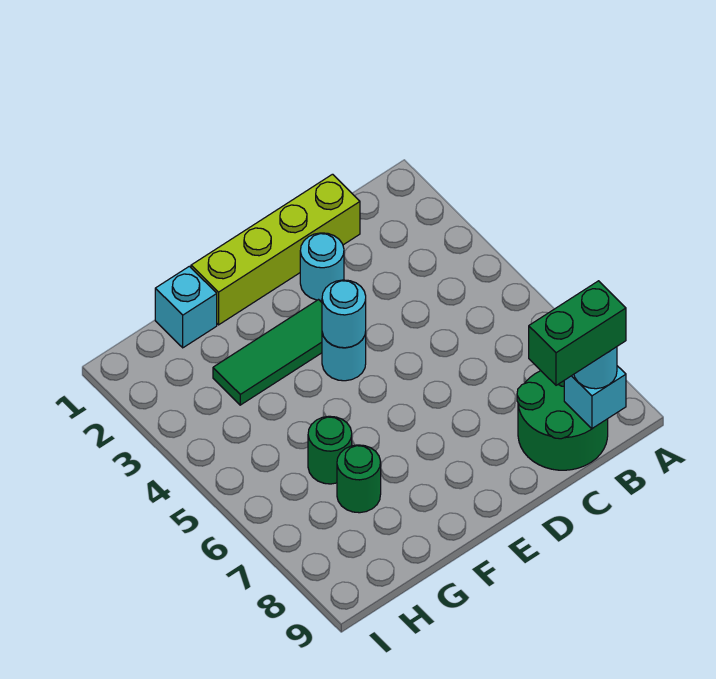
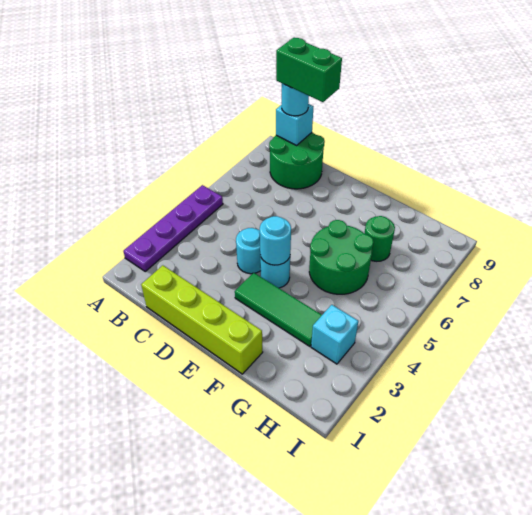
none -> purple 1x4 plate [123,185,223,271]
cyan 1x1 round brick [300,233,344,300] -> cyan 1x1 round brick moved to [236,228,261,274]
cyan 1x1 brick [155,266,217,348] -> cyan 1x1 brick moved to [311,305,358,364]
green 1x1 round brick [308,416,352,484] -> green 2x2 round brick [309,220,374,294]

